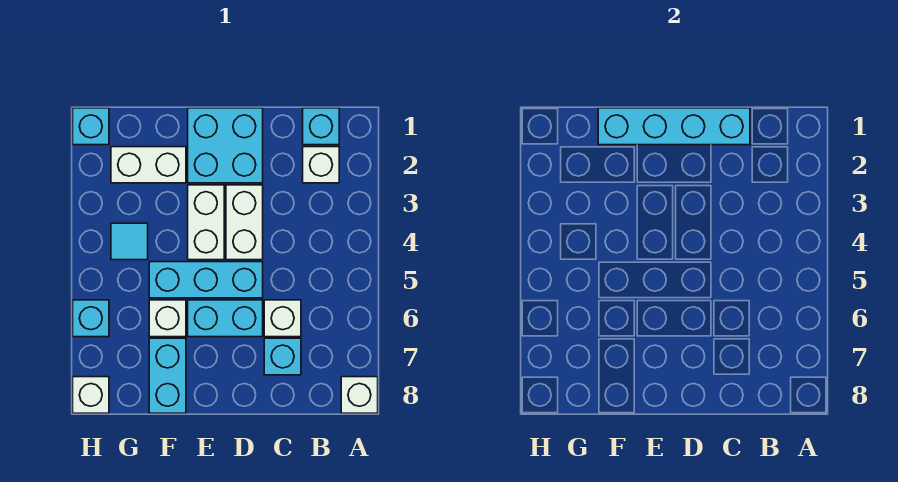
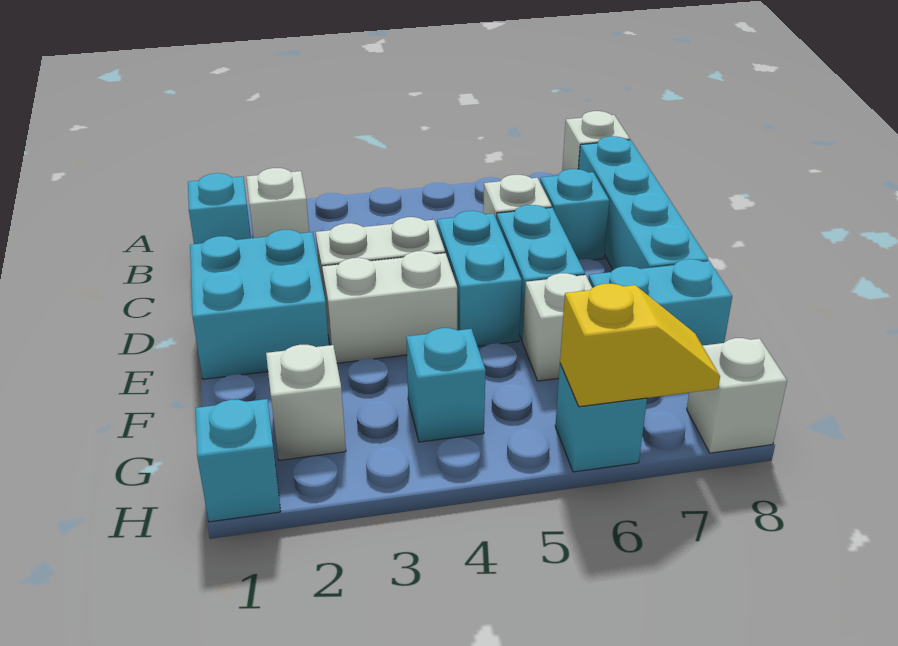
cyan 1x4 brick [598,108,750,145] -> cyan 1x4 brick moved to [579,136,708,270]
cyan 1x3 brick [149,262,263,298] -> cyan 1x2 brick [437,211,522,346]
white 1x2 brick [111,147,186,183] -> white 1x1 brick [266,345,346,460]
cyan 1x1 tile [111,223,148,260] -> cyan 1x1 brick [406,328,486,442]
none -> yellow 1x2 slope [560,284,720,407]

